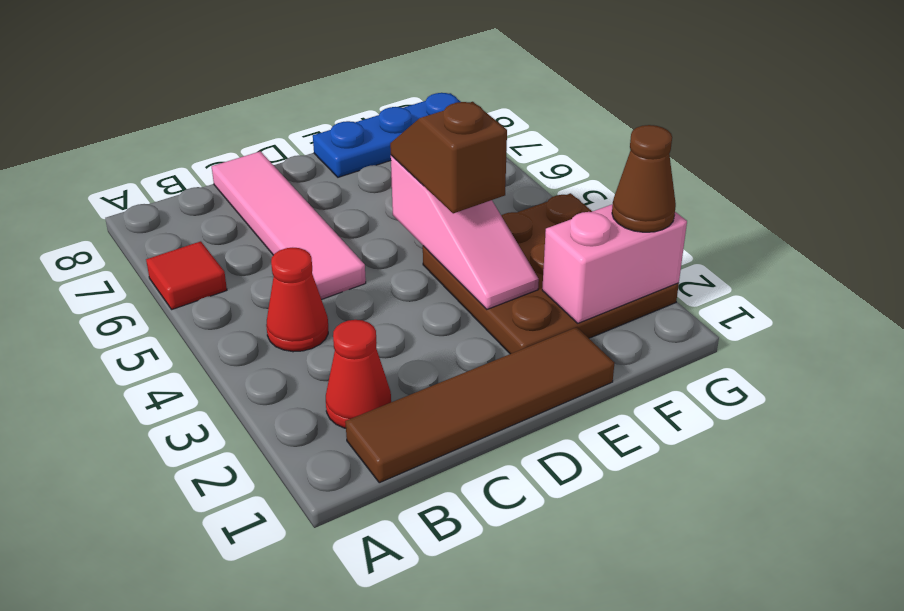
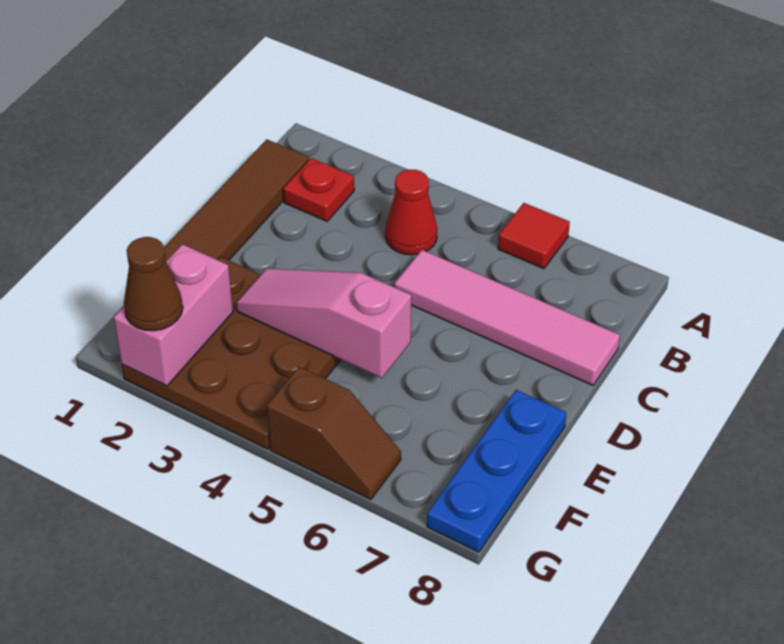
red 1x1 cone [326,320,391,428] -> red 1x1 plate [283,158,354,221]
brown 1x2 slope [390,102,507,213] -> brown 1x2 slope moved to [267,367,401,499]

